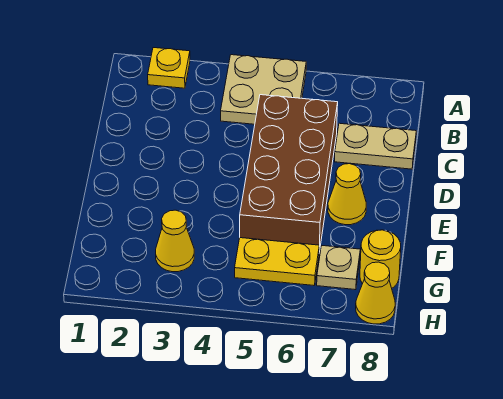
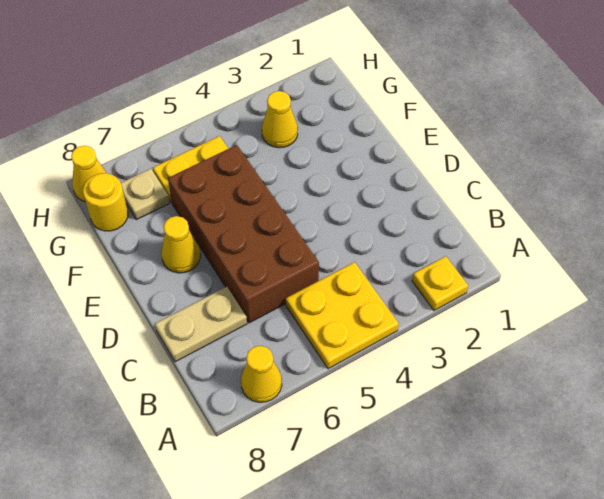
tan 2x2 plate [221,55,306,124] -> yellow 2x2 plate [286,262,399,369]
none -> yellow 1x1 cone [241,346,282,402]

